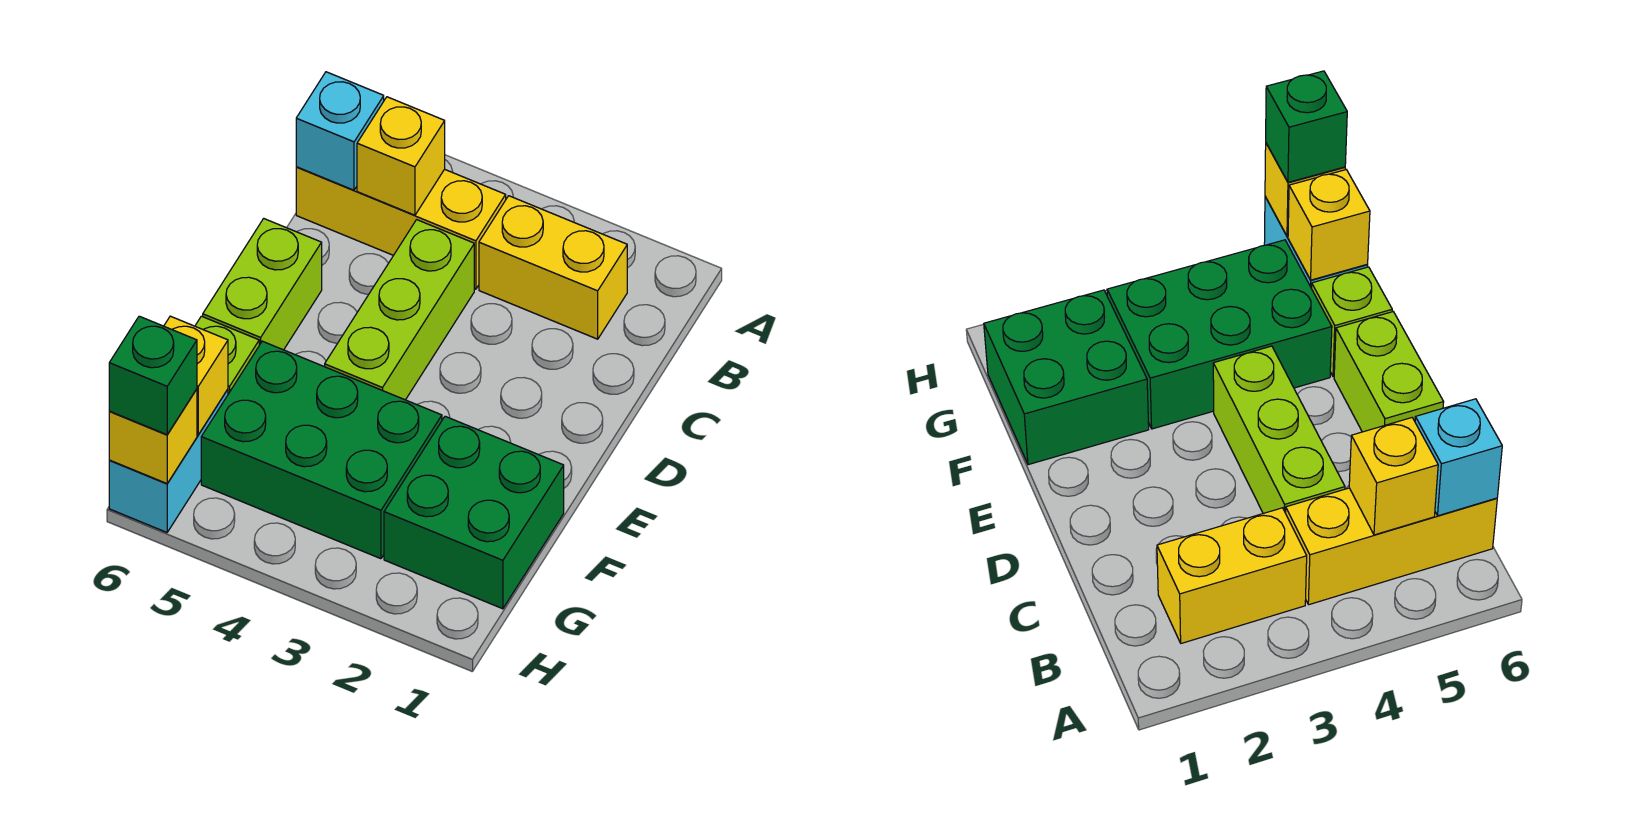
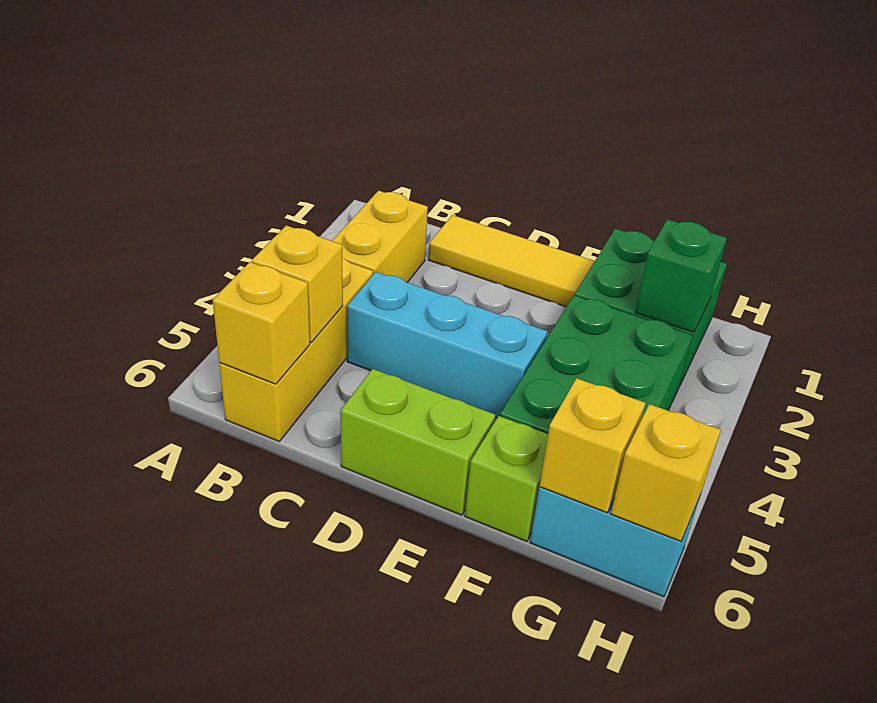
cyan 1x1 brick [296,72,384,190] -> yellow 1x1 brick [213,262,310,384]
none -> yellow 1x3 tile [428,215,595,307]
lime 1x3 brick [325,220,474,400] -> cyan 1x3 brick [347,272,548,418]
green 1x1 brick [109,316,197,435] -> green 1x1 brick moved to [635,219,727,332]

